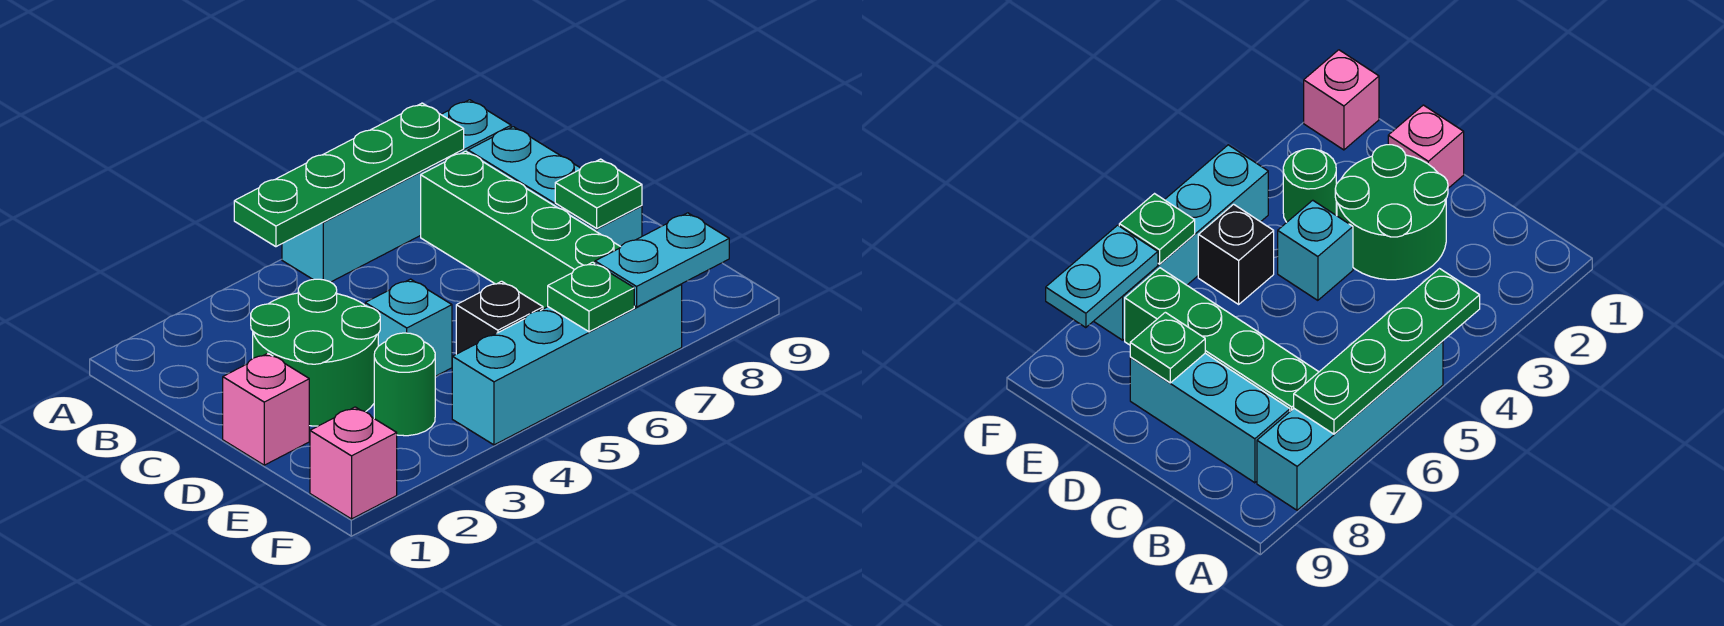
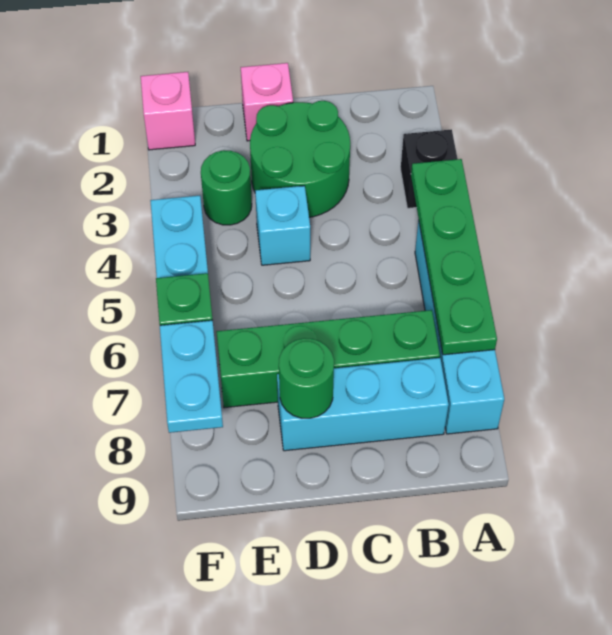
green 1x1 plate [555,159,642,228] -> green 1x1 round brick [279,338,334,418]
black 1x1 brick [456,281,543,354] -> black 1x1 brick moved to [401,129,458,208]

